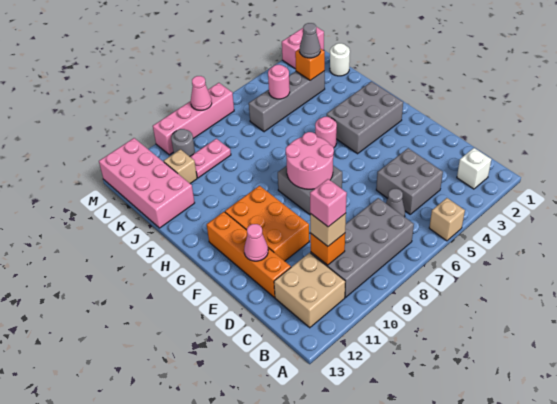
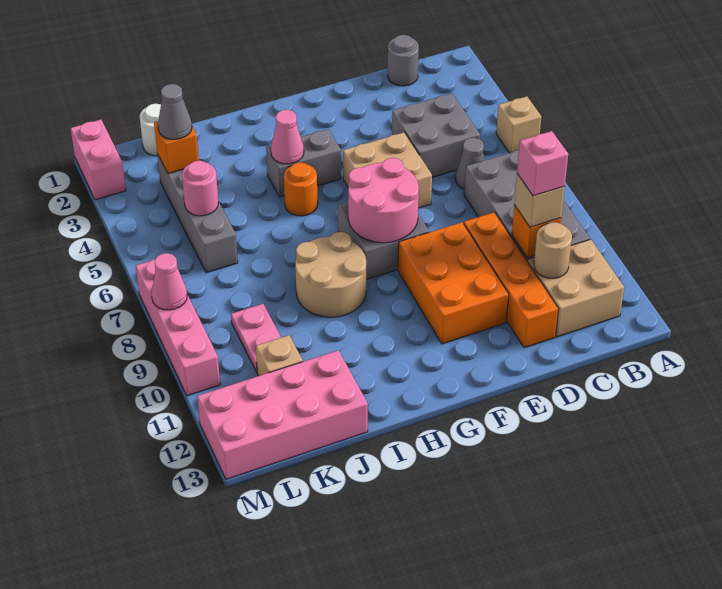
white 1x1 brick [457,148,491,189] -> none
none -> tan 1x1 round brick [534,222,572,278]
orange 1x4 brick [207,212,291,297] -> orange 1x4 brick turned to [464,212,558,348]
none -> tan 2x2 brick [343,132,432,208]
orange 2x3 brick [225,186,309,261] -> orange 2x3 brick turned to [398,222,509,344]
pink 1x1 cone [244,224,268,261] -> pink 1x1 cone moved to [271,110,304,164]
grey 2x3 brick [327,82,403,154] -> grey 1x2 brick [266,129,341,197]
pink 1x1 round brick [315,117,337,148] -> orange 1x1 round brick [284,163,318,216]
none -> tan 2x2 round brick [295,232,366,317]
grey 1x1 round brick [171,129,195,156] -> grey 1x1 round brick moved to [388,35,419,86]

